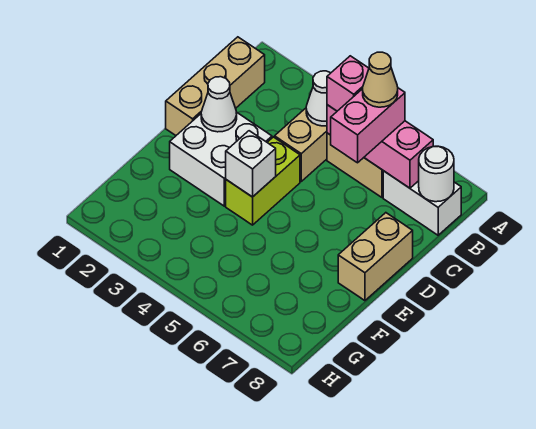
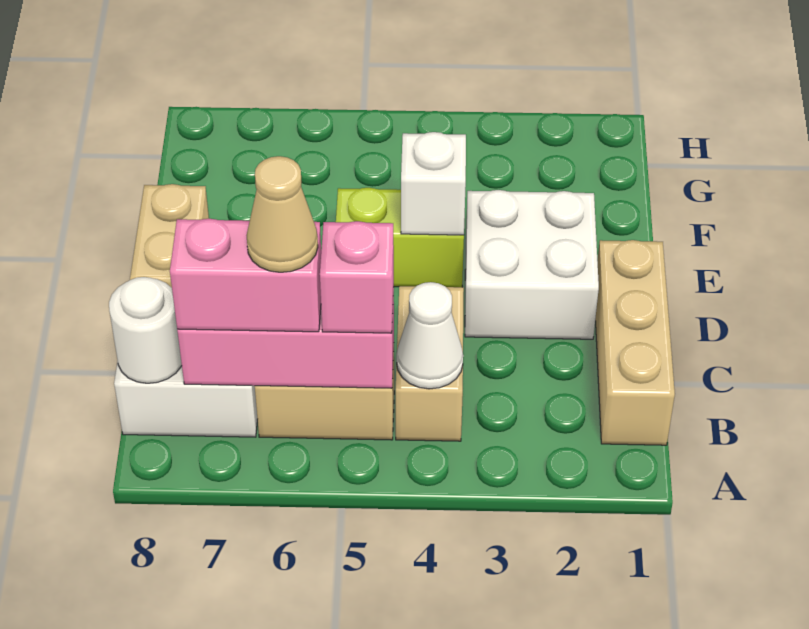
pink 1x2 brick [331,88,405,163] -> pink 1x2 brick turned to [170,219,321,332]
white 1x1 cone [201,77,237,132] -> none
lime 1x2 brick [226,137,300,225] -> lime 1x2 brick turned to [336,188,464,287]

